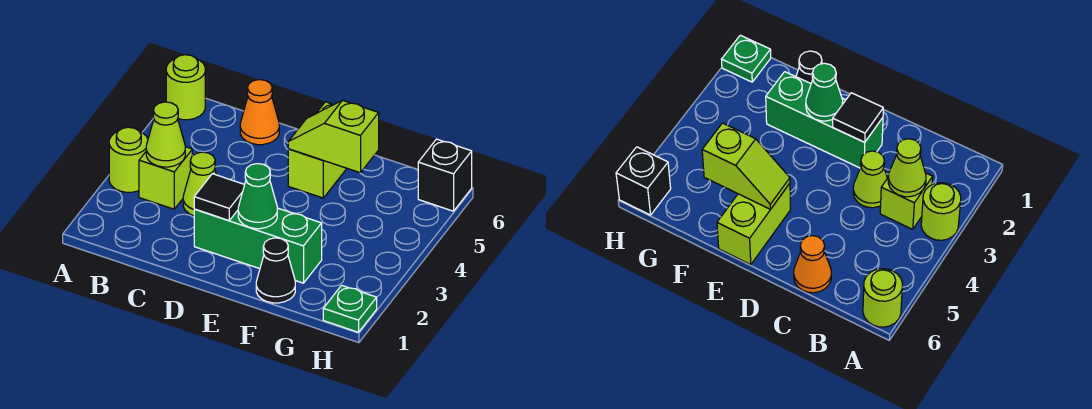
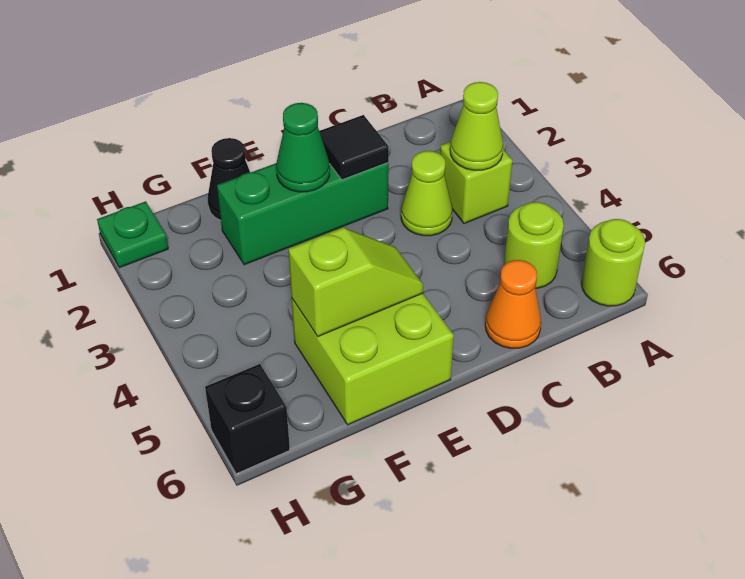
lime 1x1 round brick [109,127,148,192] -> lime 1x1 round brick moved to [504,202,564,289]
lime 1x2 brick [288,102,347,198] -> lime 2x2 brick [292,293,454,425]

